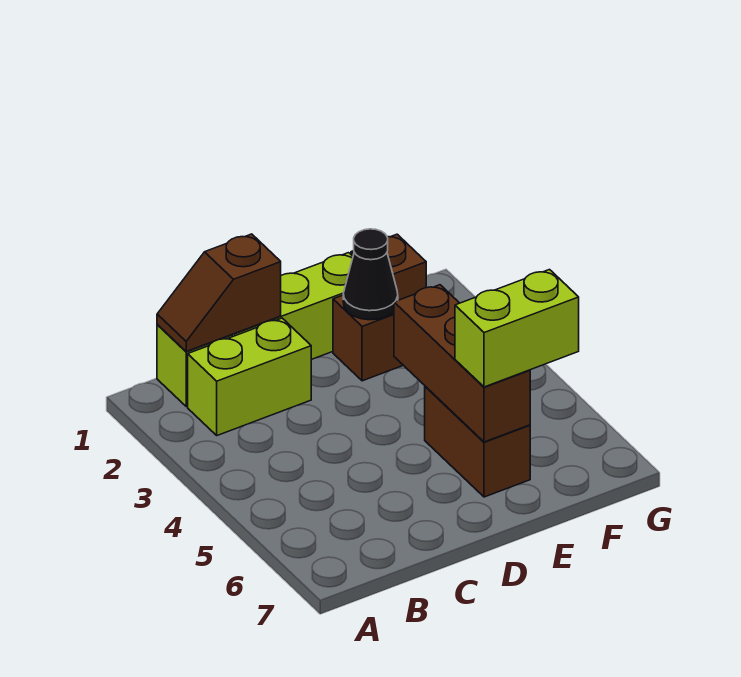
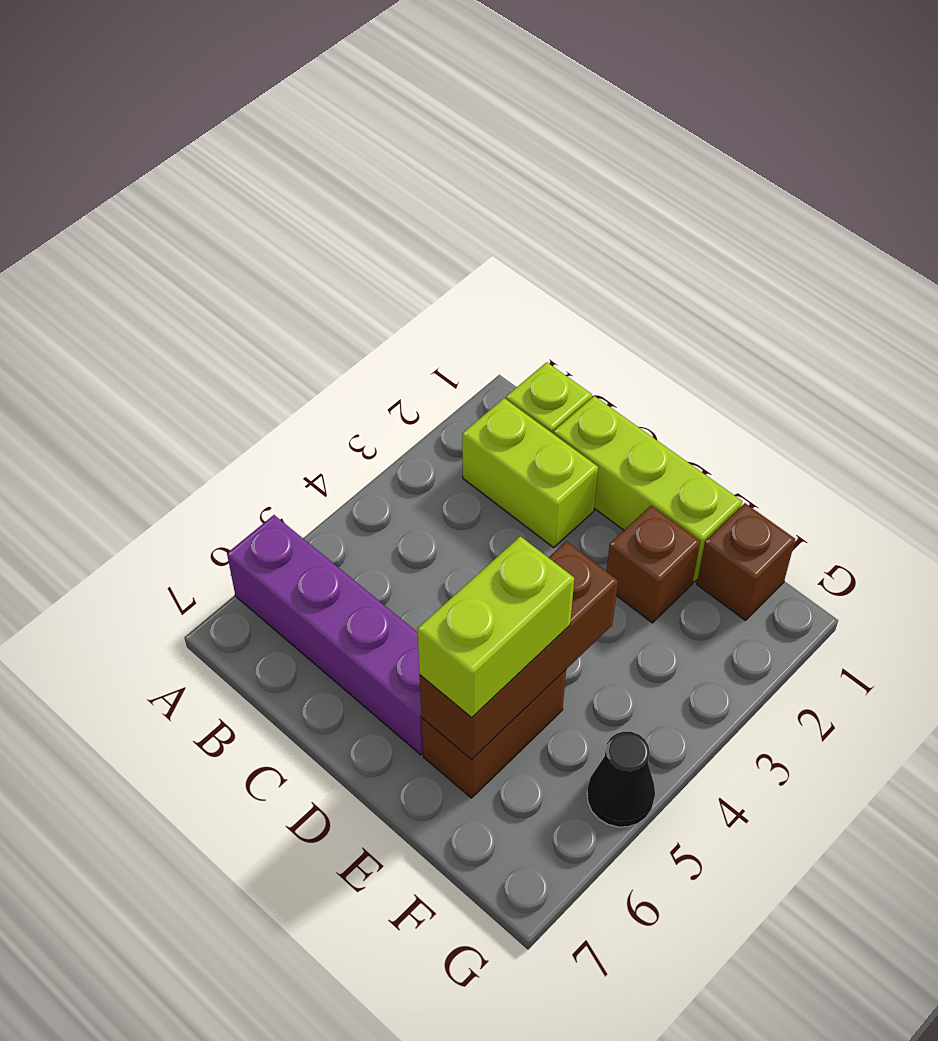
none -> purple 1x4 brick [227,515,423,755]
brown 1x2 slope [157,234,281,352] -> none
black 1x1 cone [343,229,398,320] -> black 1x1 cone moved to [587,732,655,827]
lime 1x2 brick [455,270,579,387] -> lime 1x2 brick turned to [418,536,574,717]

